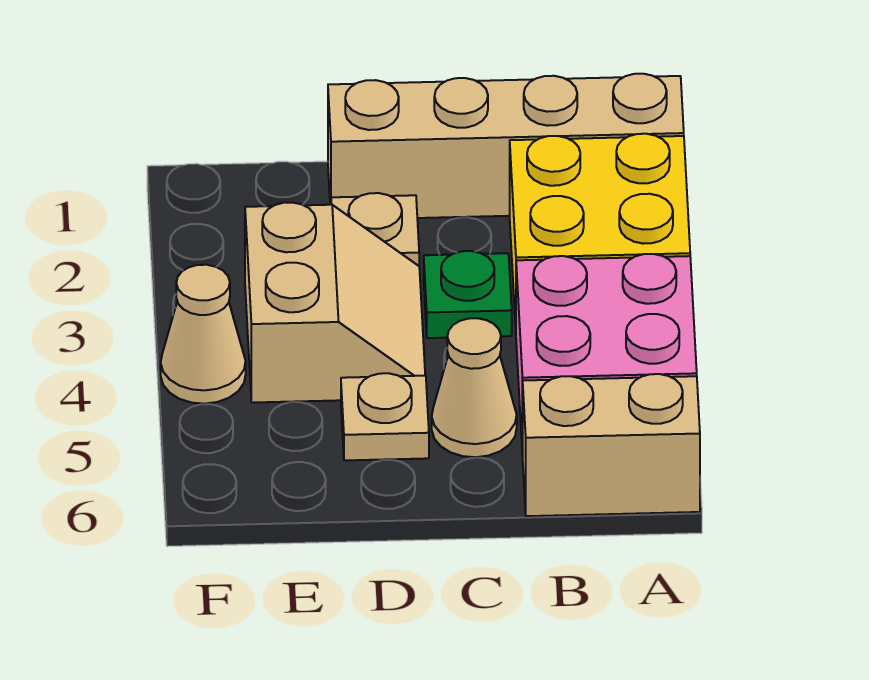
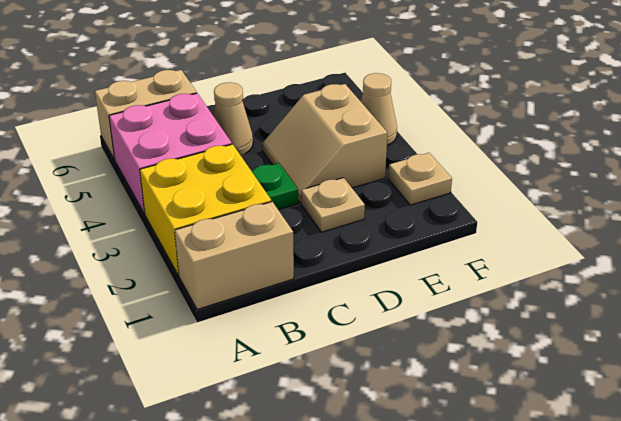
tan 1x4 brick [328,74,684,218] -> tan 1x2 brick [175,202,294,309]
tan 1x1 plate [341,373,429,460] -> tan 1x1 plate moved to [388,153,452,205]

